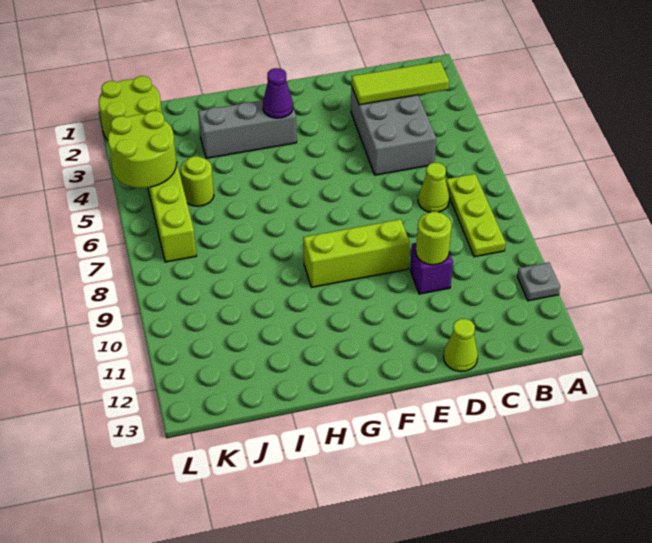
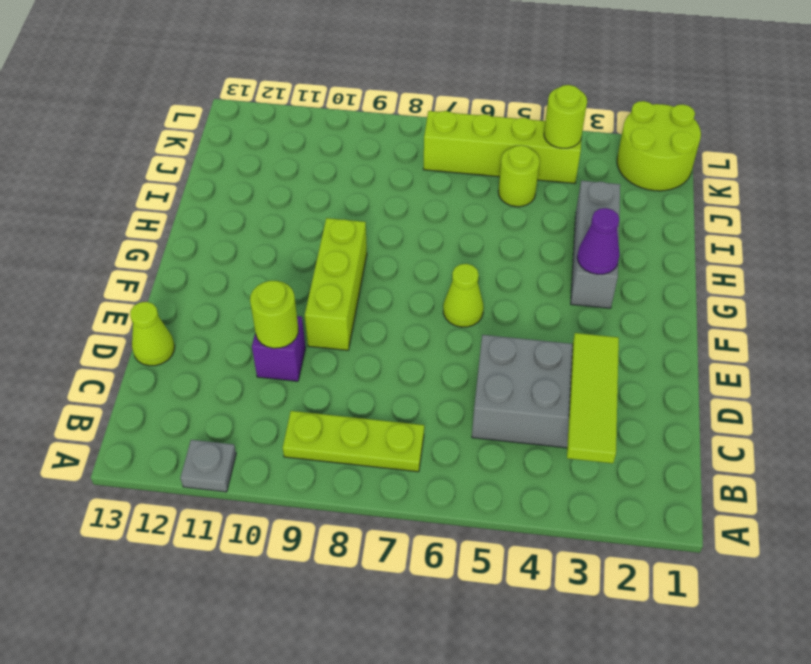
lime 1x1 cone [418,163,449,212] -> lime 1x1 cone moved to [443,264,484,327]
lime 2x2 round brick [108,111,177,188] -> lime 1x1 round brick [544,85,587,148]

